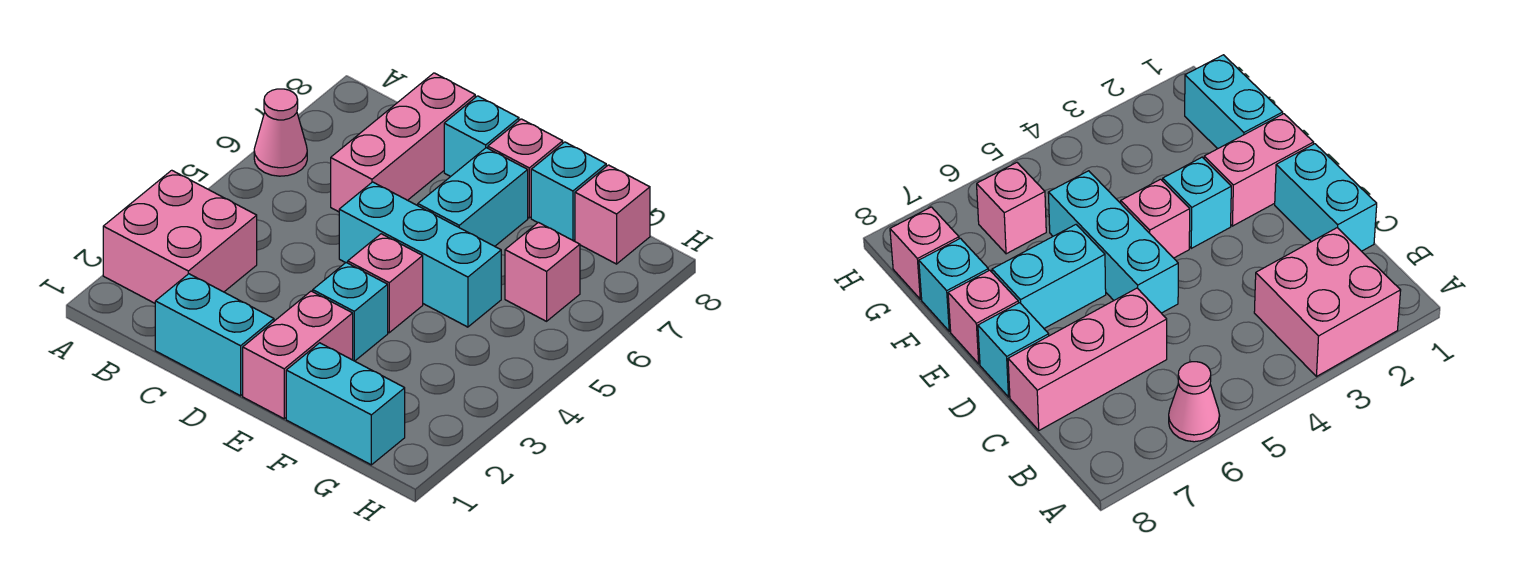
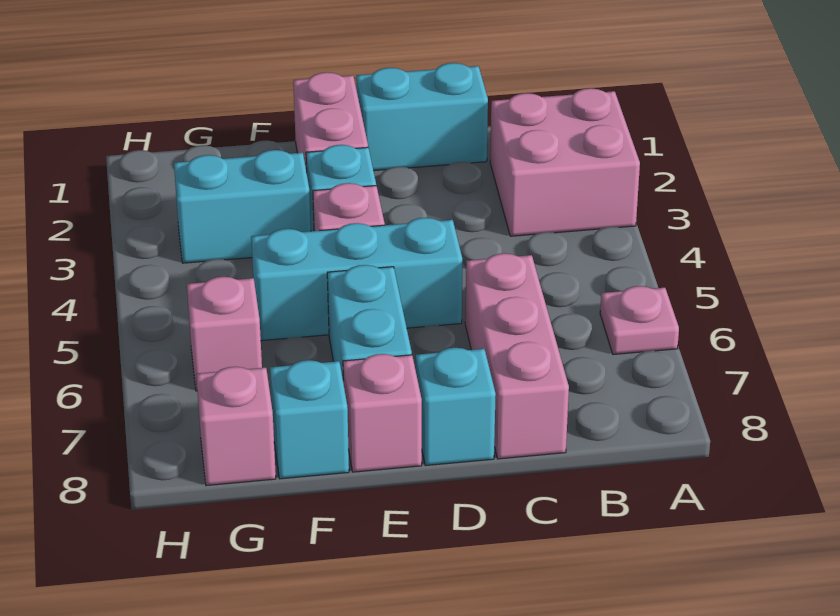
pink 1x1 cone [254,89,307,176] -> pink 1x1 plate [600,286,679,354]
cyan 1x2 brick [286,343,405,465] -> cyan 1x2 brick moved to [174,150,311,263]

